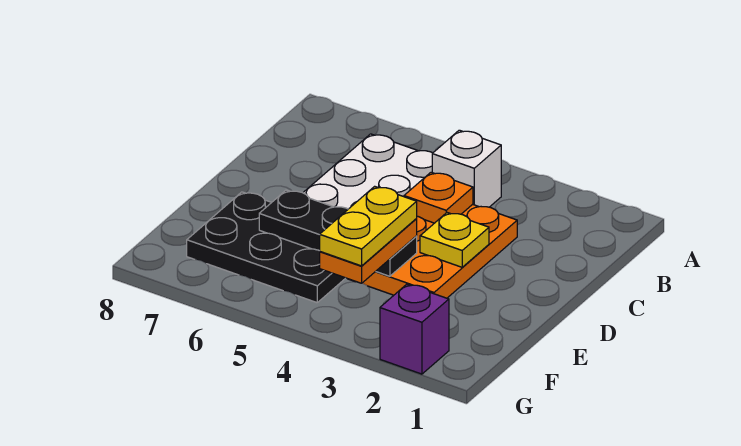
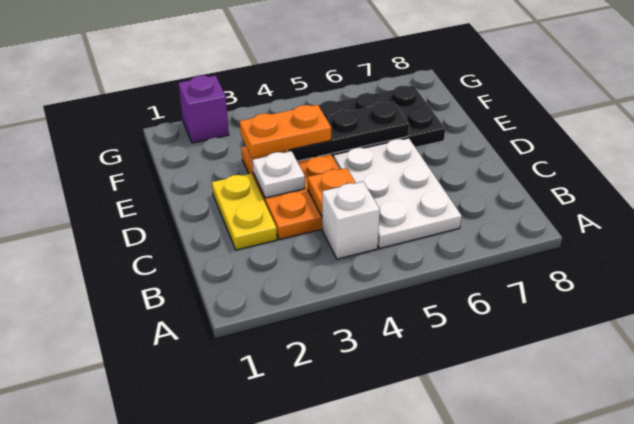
yellow 1x1 plate [420,213,489,267] -> white 1x1 plate [253,151,305,198]
orange 1x2 plate [320,219,417,283] -> orange 1x2 plate turned to [240,105,331,158]
yellow 1x2 plate [320,186,417,266] -> yellow 1x2 plate moved to [212,173,277,250]

